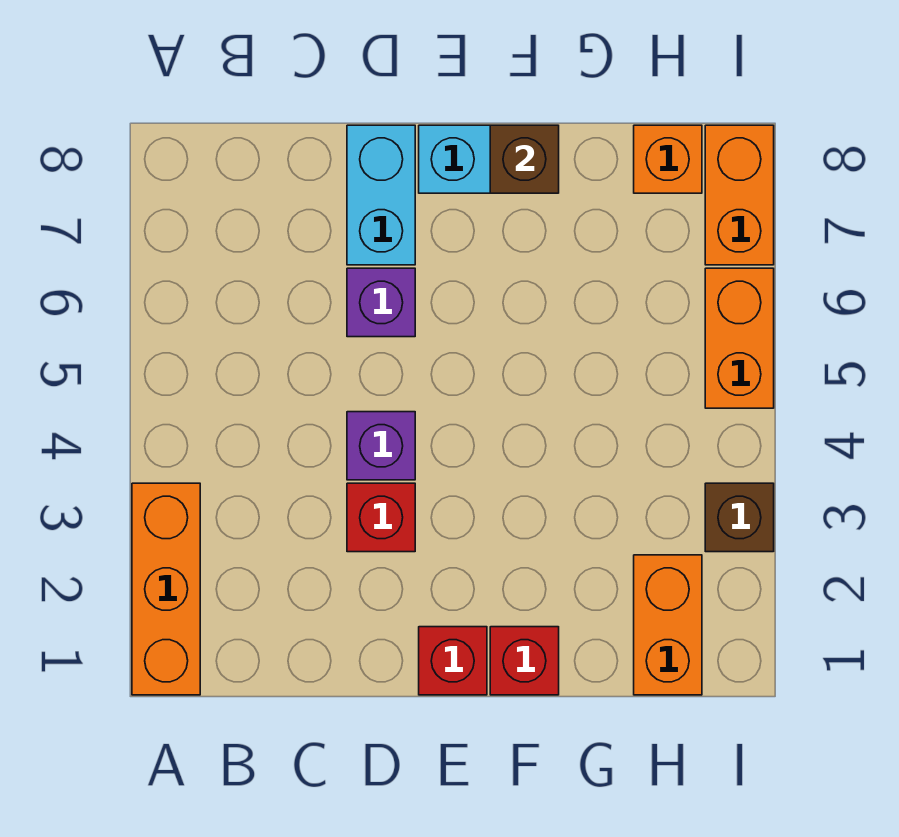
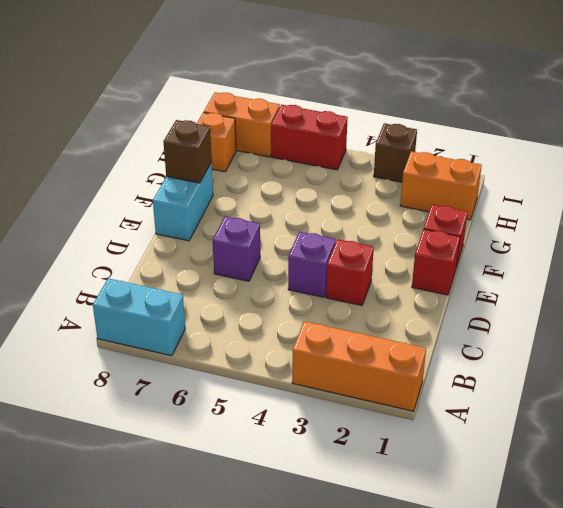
cyan 1x2 brick [347,125,415,265] -> cyan 1x2 brick moved to [93,278,185,356]
orange 1x2 brick [705,268,774,408] -> red 1x2 brick [271,105,348,170]

